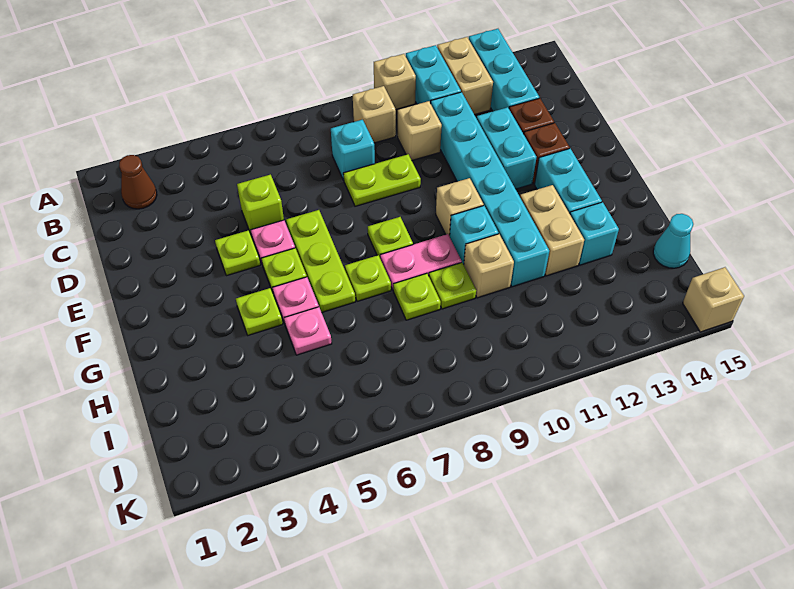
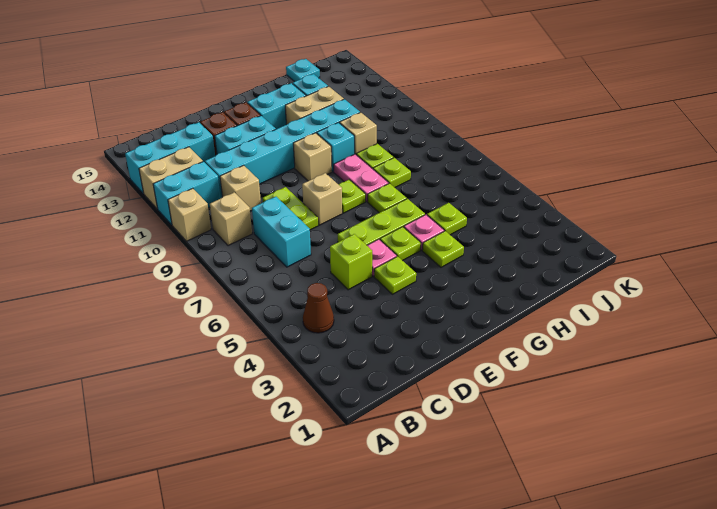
brown 1x1 cone [119,155,157,209] -> brown 1x1 cone moved to [303,283,334,333]
cyan 1x1 brick [331,120,375,180] -> cyan 1x2 brick [252,197,311,267]
pink 1x1 plate [284,307,332,355] -> lime 1x1 plate [427,203,467,235]
cyan 1x1 cone [653,214,693,268] -> cyan 1x1 plate [286,59,320,82]
tan 1x1 brick [683,267,744,332] -> tan 1x1 brick moved to [302,173,342,225]

